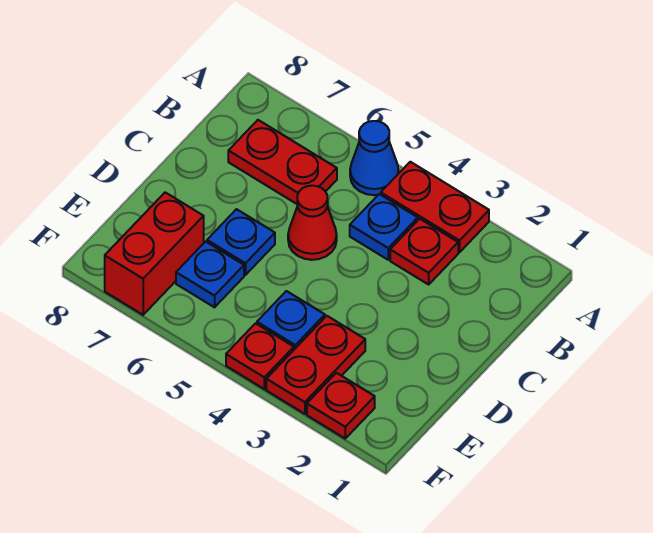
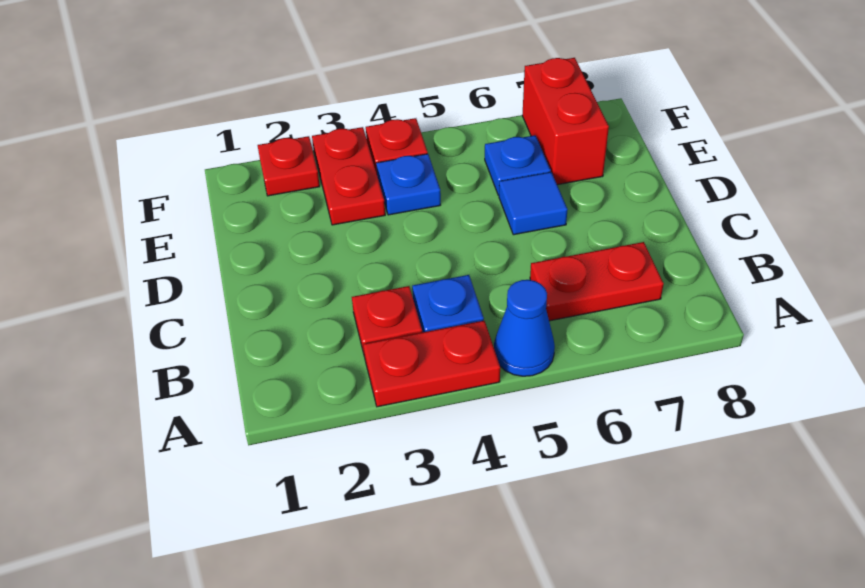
red 1x1 cone [288,186,337,260] -> none
blue 1x1 plate [207,209,275,275] -> blue 1x1 tile [499,172,568,235]

